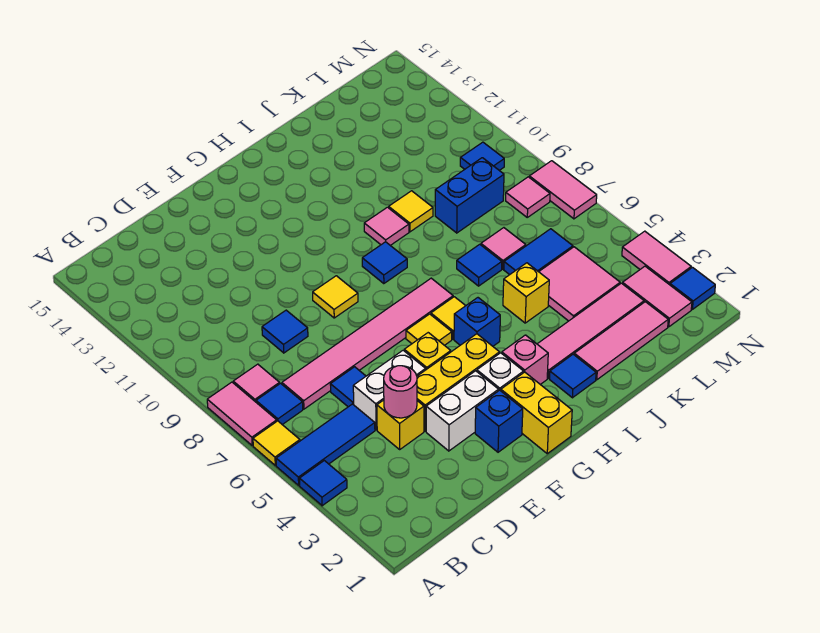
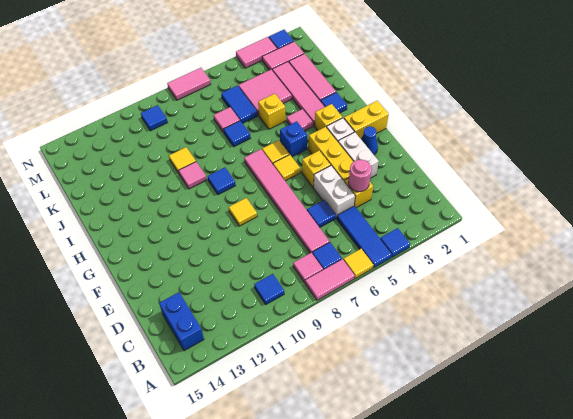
blue 1x1 tile [262,310,308,353] -> blue 1x1 tile moved to [254,274,284,304]
blue 1x1 brick [475,390,523,452] -> blue 1x1 cone [361,126,378,155]
pink 1x1 brick [502,335,548,384] -> yellow 1x1 brick [314,104,343,131]
blue 1x2 brick [435,158,504,233] -> blue 1x2 brick moved to [159,292,204,351]
pink 1x1 tile [506,177,550,217] -> pink 1x1 tile moved to [287,109,313,131]

